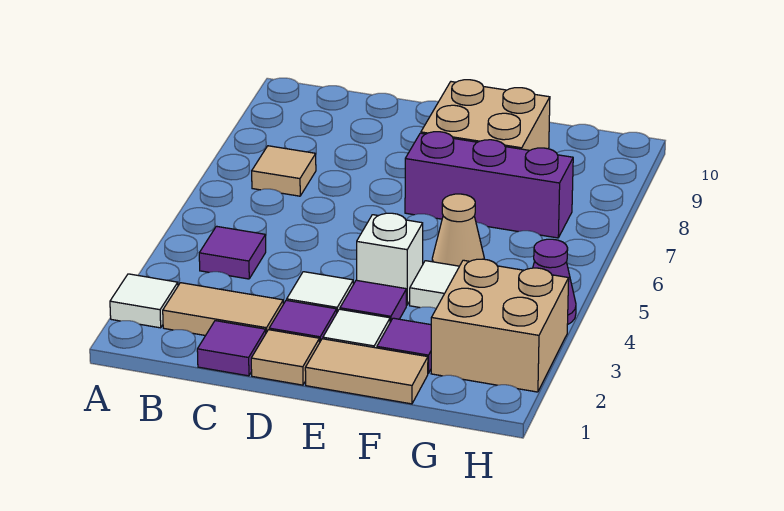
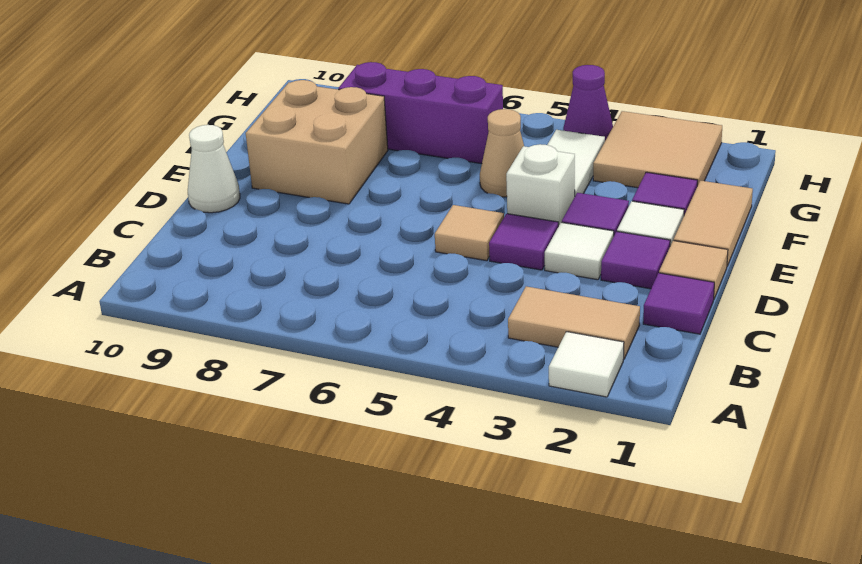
tan 1x2 tile [163,283,283,336] -> tan 1x2 tile turned to [508,286,640,359]
purple 1x1 tile [199,226,266,279] -> purple 1x1 tile moved to [489,214,558,270]
tan 1x1 tile [252,146,316,196] -> tan 1x1 tile moved to [435,205,504,261]
none -> white 1x1 cone [188,125,240,213]
purple 1x3 brick [405,132,573,238] -> purple 1x3 brick turned to [338,62,503,164]
tan 2x2 brick [431,259,569,392] -> tan 2x2 tile [593,111,722,188]

